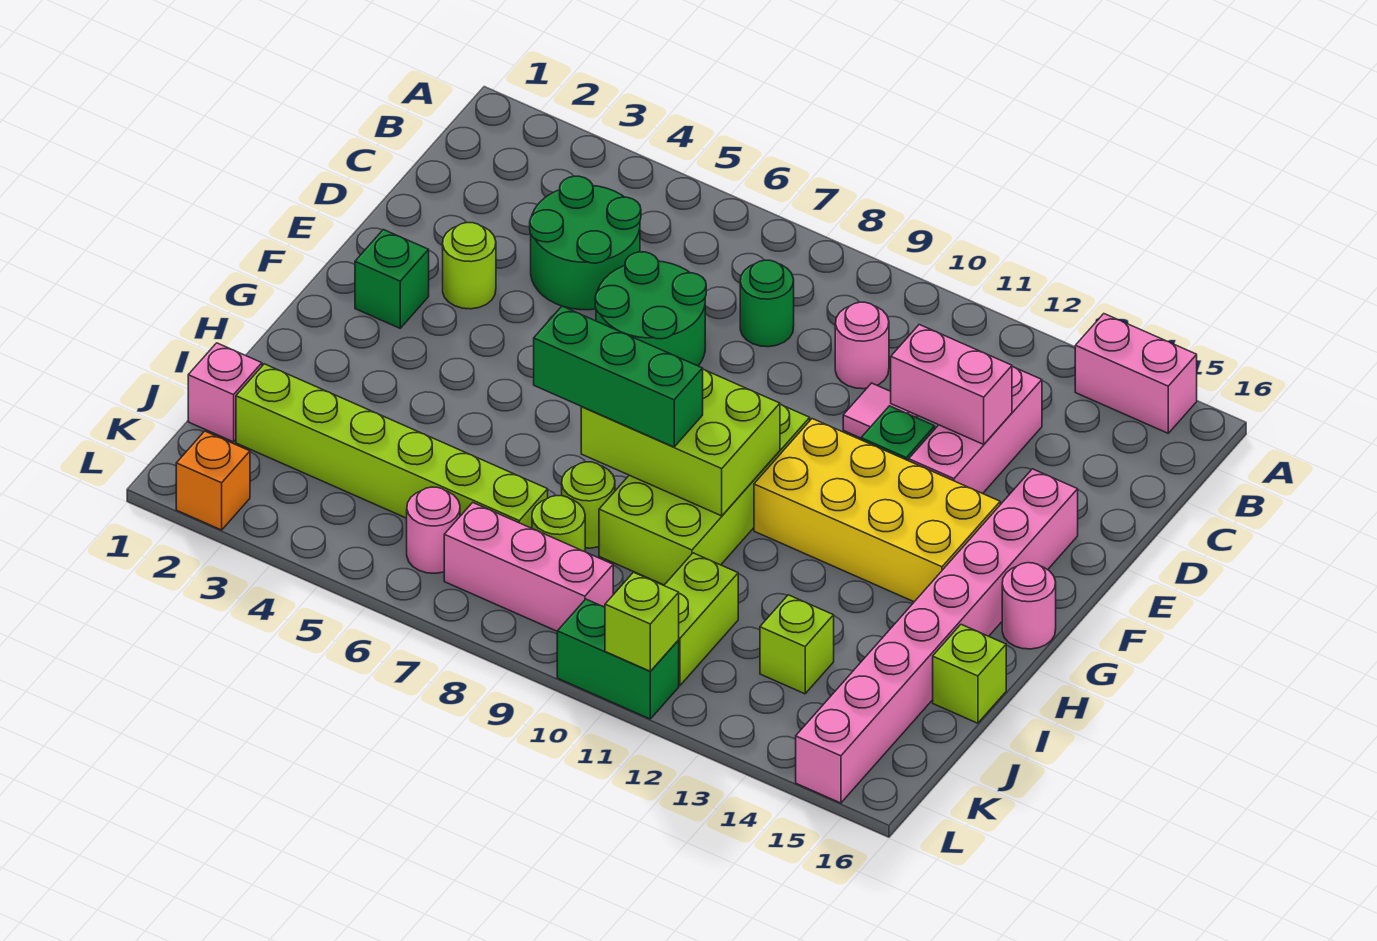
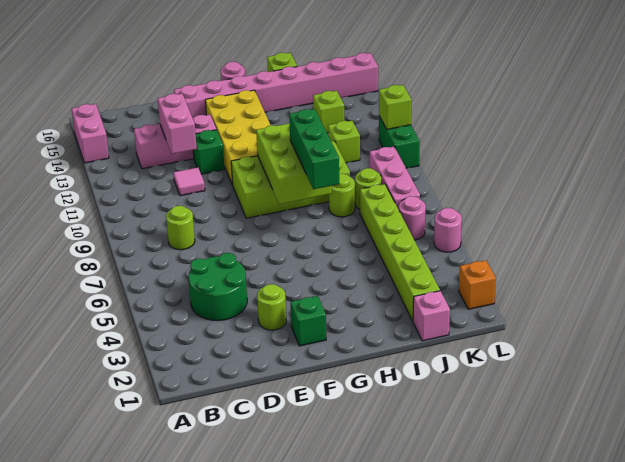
green 1x1 round brick [740,260,794,347] -> lime 1x1 round brick [166,206,195,250]
pink 1x1 round brick [835,302,889,389] -> pink 1x1 round brick moved to [434,208,462,252]
green 2x2 round brick [595,252,706,366] -> none
lime 1x2 brick [664,553,738,685] -> lime 1x1 brick [328,121,360,163]

